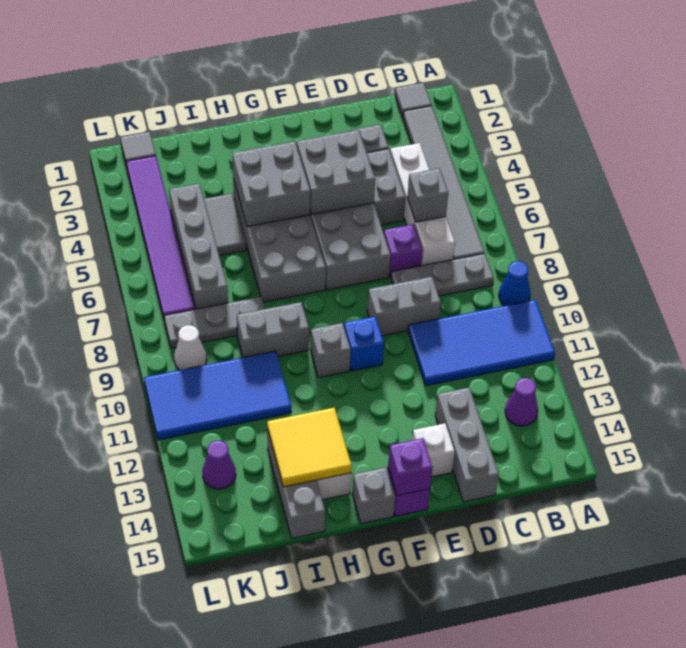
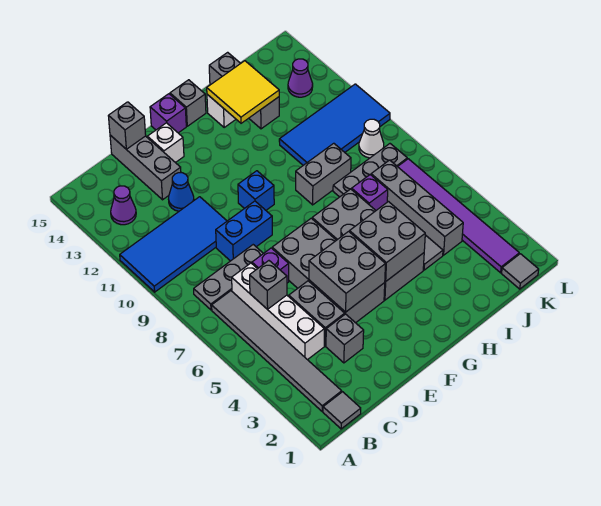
blue 1x1 cone [499,261,531,306] -> blue 1x1 cone moved to [168,173,194,211]
grey 1x2 brick [367,277,441,336] -> blue 1x2 brick [216,201,272,261]
purple 1x1 brick [388,438,433,496] -> purple 1x1 brick moved to [352,175,388,210]
grey 1x1 brick [311,323,351,378] -> grey 1x1 brick moved to [109,102,146,149]

